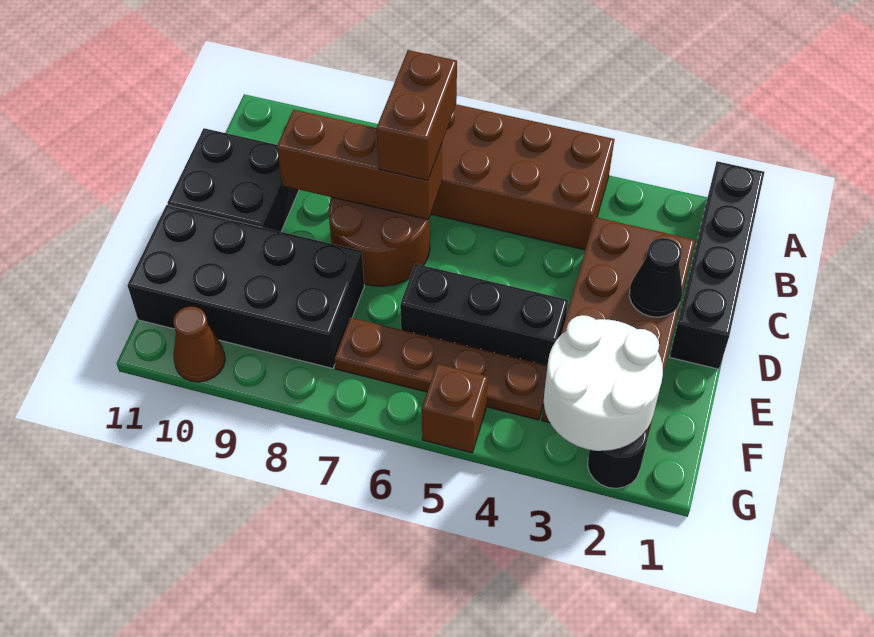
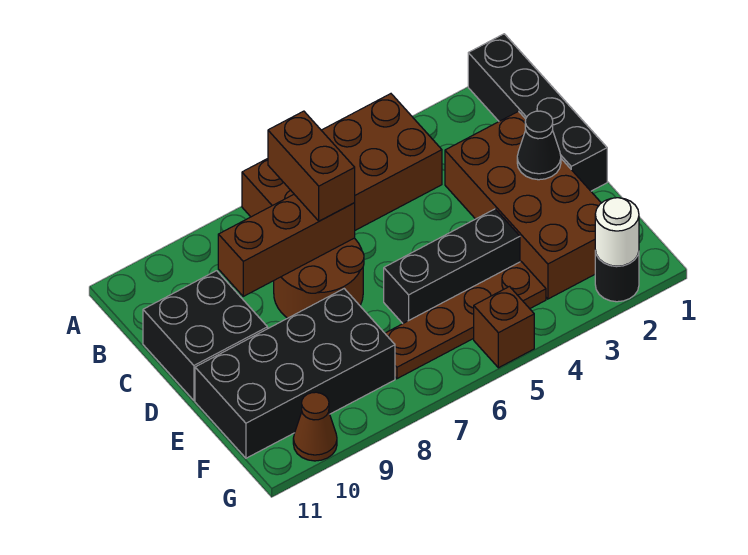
white 2x2 round brick [544,315,663,451] -> white 1x1 round brick [595,198,639,266]

